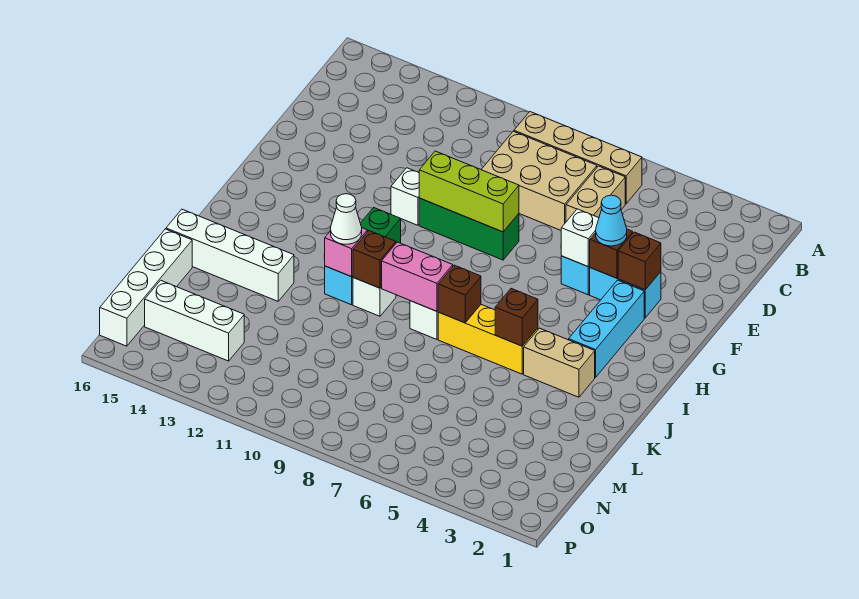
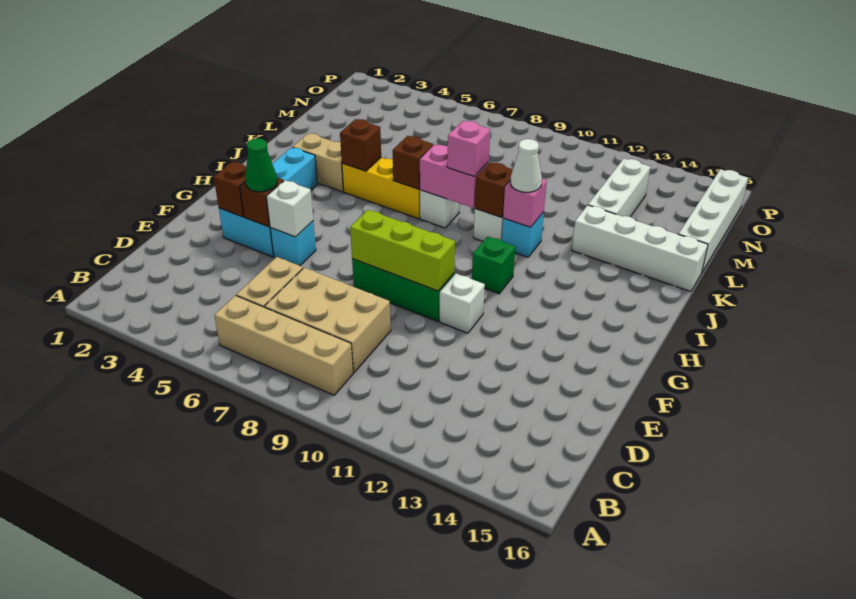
cyan 1x1 cone [596,195,627,246] -> green 1x1 cone [245,138,277,192]
none -> pink 1x1 brick [447,121,490,176]
white 1x3 brick [145,280,244,361] -> white 1x3 brick turned to [588,159,650,217]

